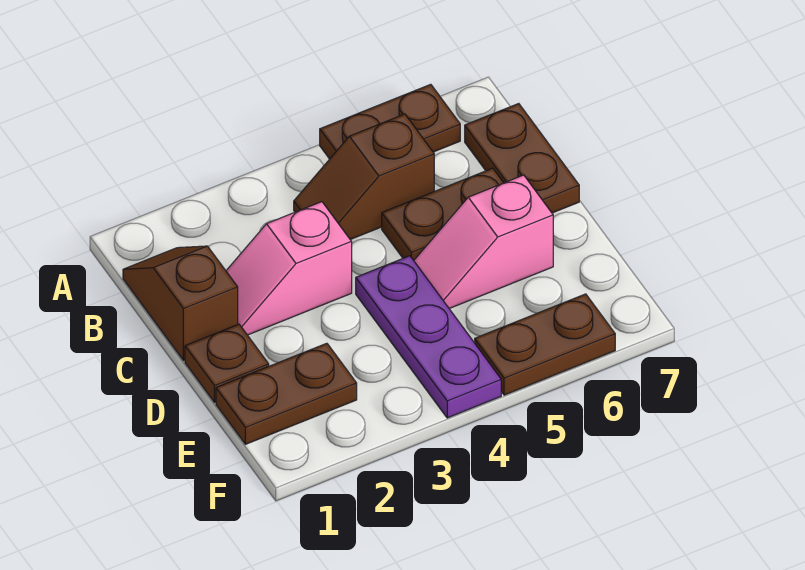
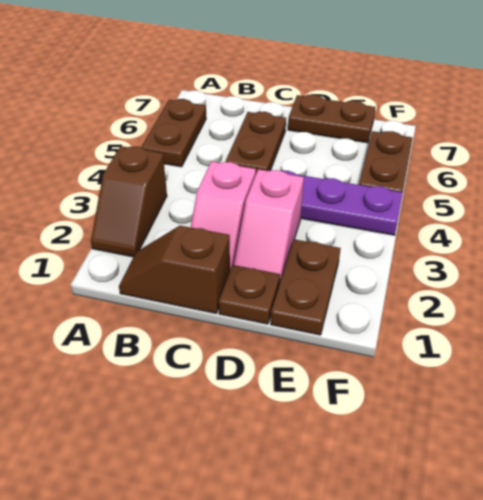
brown 1x2 slope [294,114,434,240] -> brown 1x2 slope moved to [91,146,167,257]
brown 1x2 plate [465,104,579,213] -> brown 1x2 plate moved to [288,95,376,143]
pink 1x2 slope [414,175,553,309] -> pink 1x2 slope moved to [234,169,304,281]

